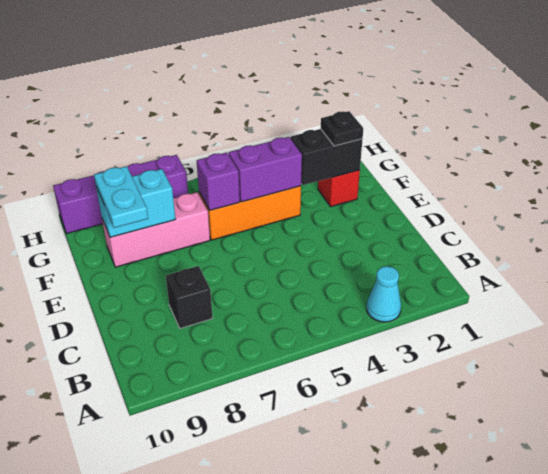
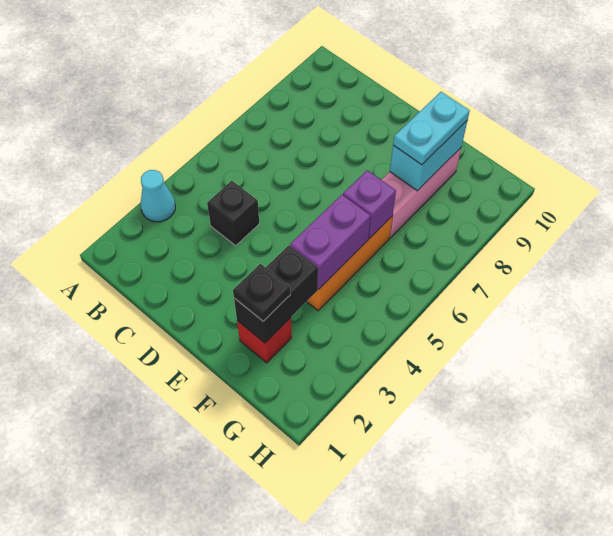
black 1x1 brick [166,266,212,329] -> black 1x1 brick moved to [207,181,259,246]
cyan 1x2 plate [94,166,148,228] -> cyan 1x2 plate turned to [393,92,470,165]
purple 1x4 brick [53,155,188,233] -> none

